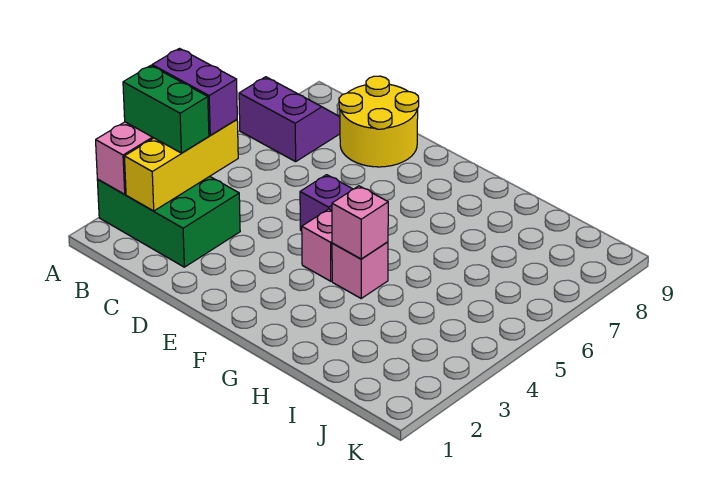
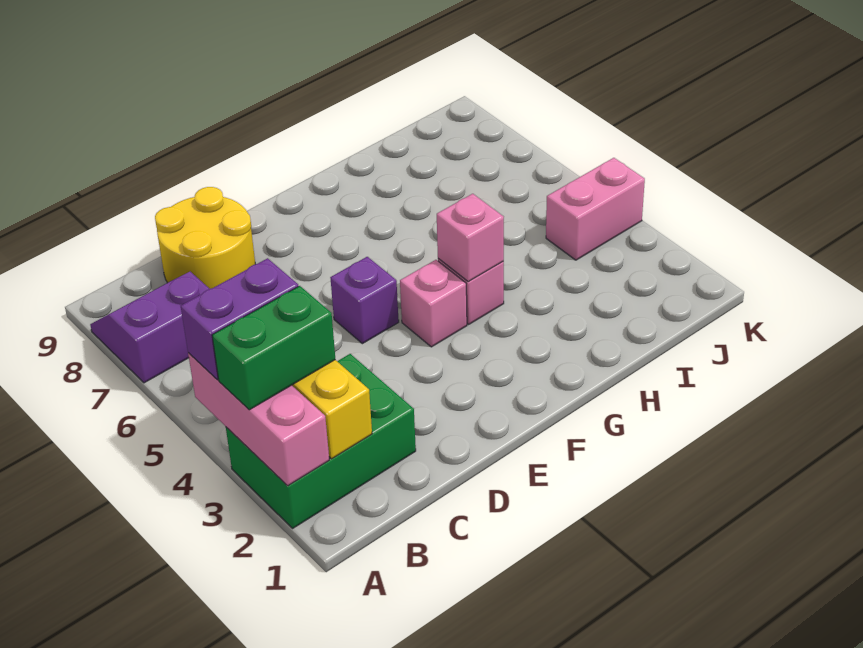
none -> pink 1x2 brick [546,158,645,260]

